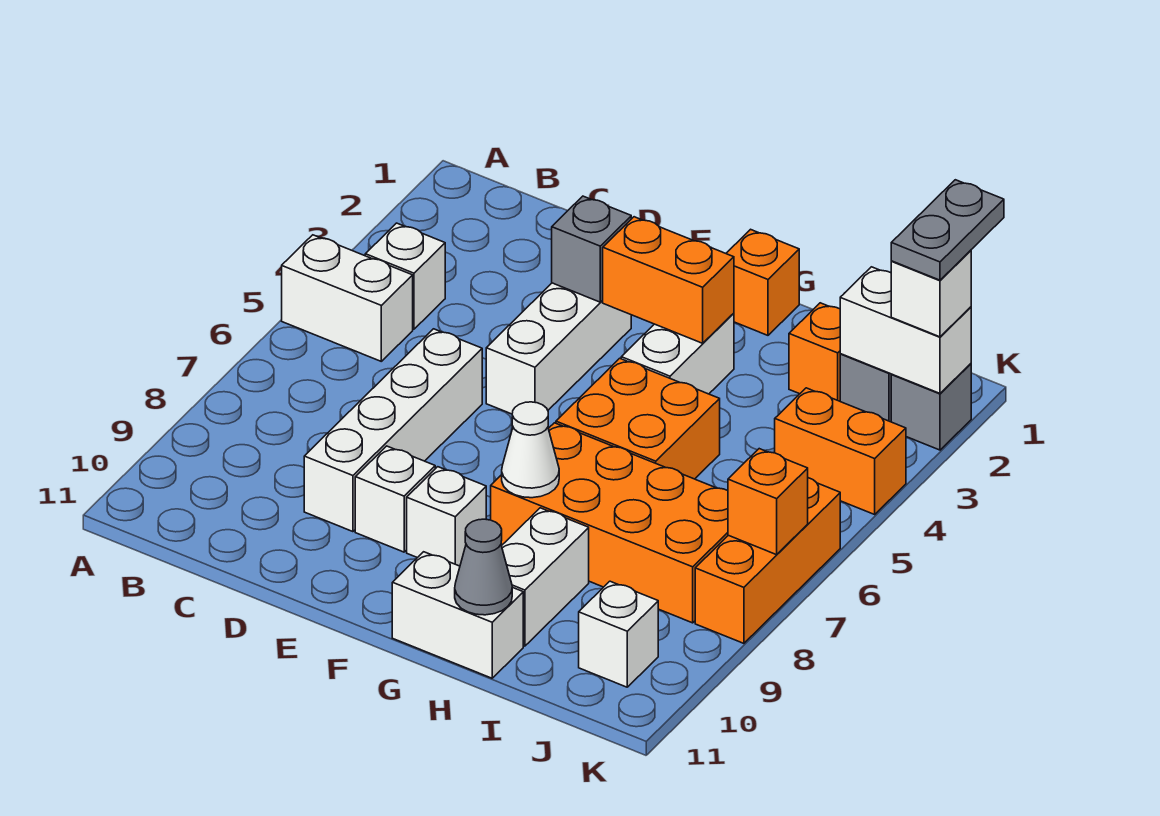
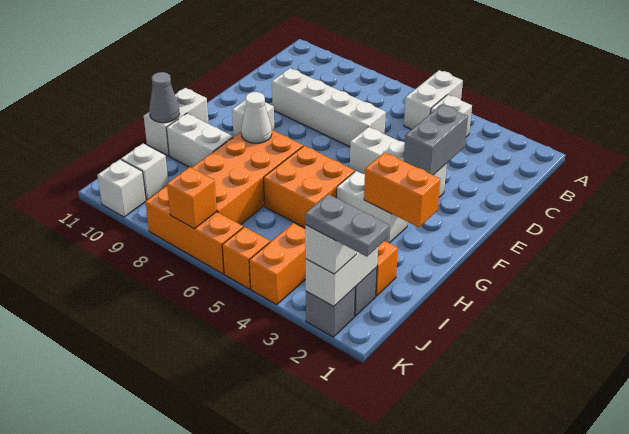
grey 1x1 brick [552,196,631,302] -> grey 1x2 brick [404,105,468,175]
white 1x1 brick [355,446,435,552] -> white 1x1 brick moved to [98,159,146,217]
orange 1x2 brick [602,217,734,343] -> orange 1x2 brick turned to [364,152,440,227]
orange 1x1 brick [726,229,799,335] -> orange 1x1 brick moved to [222,227,270,289]

